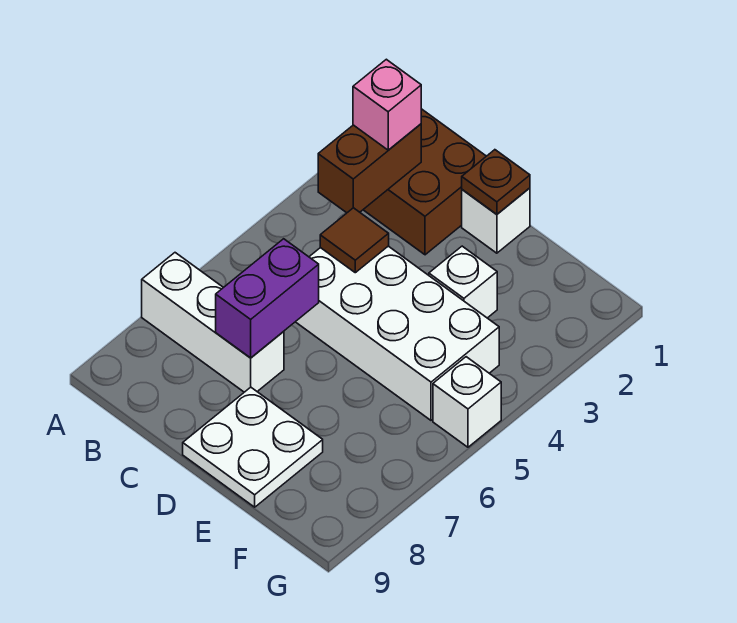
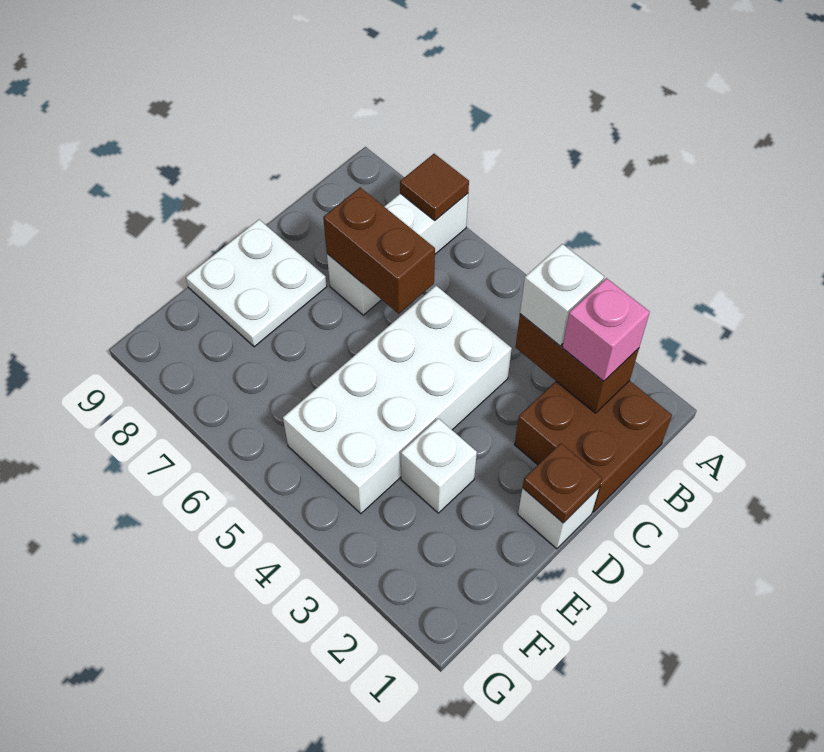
brown 1x1 tile [320,208,389,273] -> brown 1x1 tile moved to [400,154,469,220]
purple 1x2 brick [216,239,319,358] -> brown 1x2 brick [323,187,435,314]
white 1x1 brick [433,357,501,447] -> white 1x1 brick moved to [520,244,604,346]

